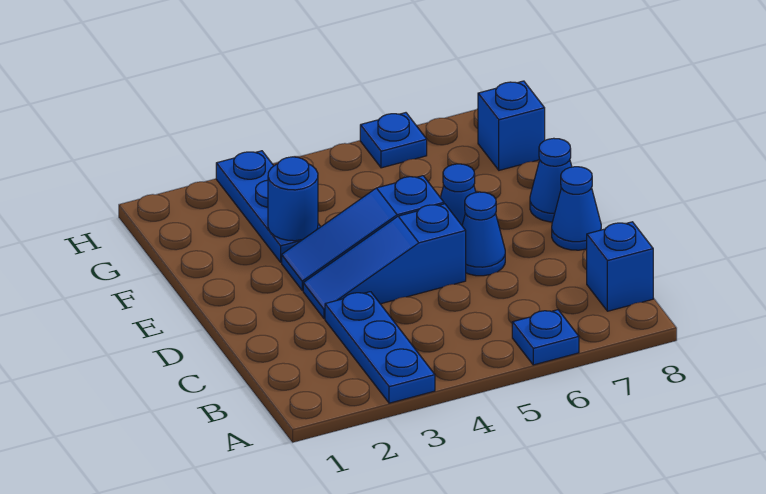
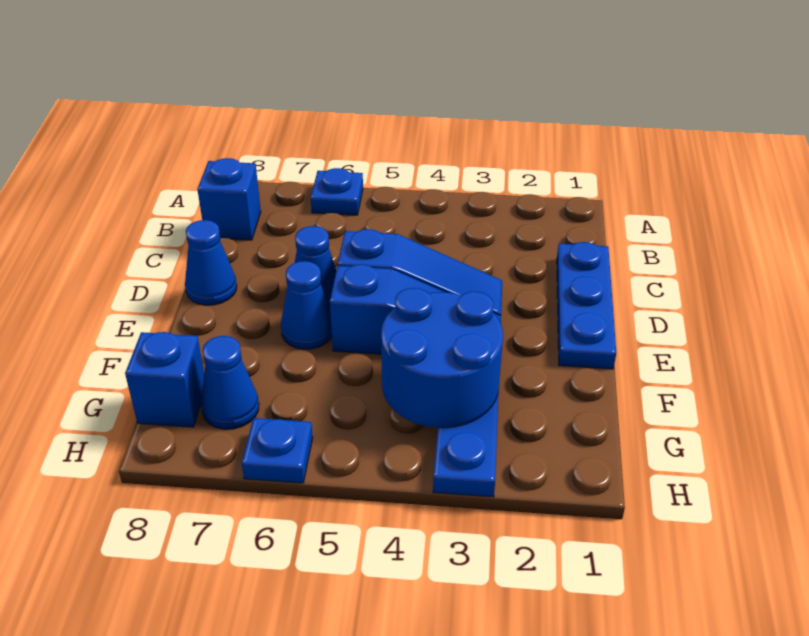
blue 1x3 plate [325,292,435,403] -> blue 1x3 plate moved to [557,242,616,369]
blue 1x1 cone [530,138,572,222] -> blue 1x1 cone moved to [201,336,259,429]
blue 1x1 round brick [268,157,318,241] -> blue 2x2 round brick [381,288,503,428]

